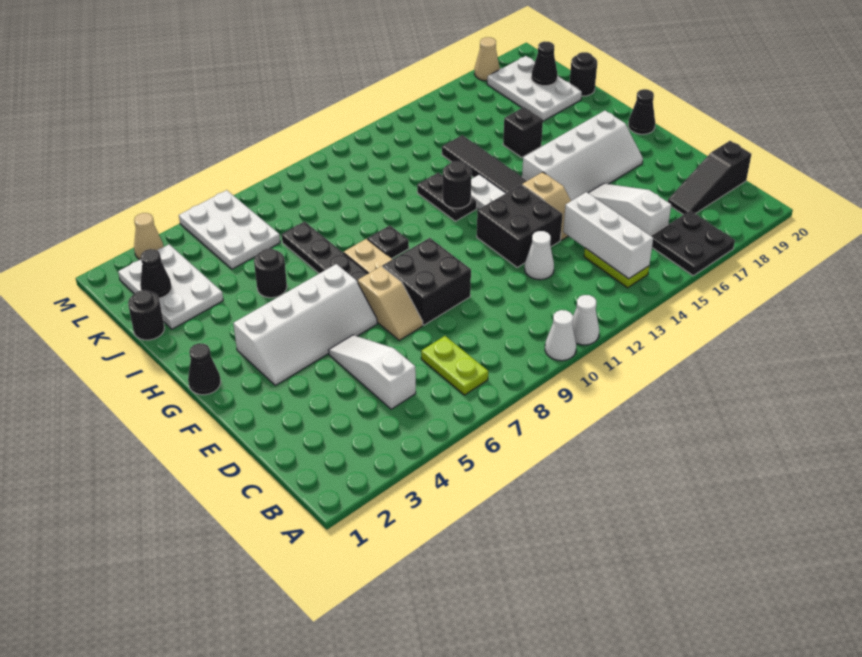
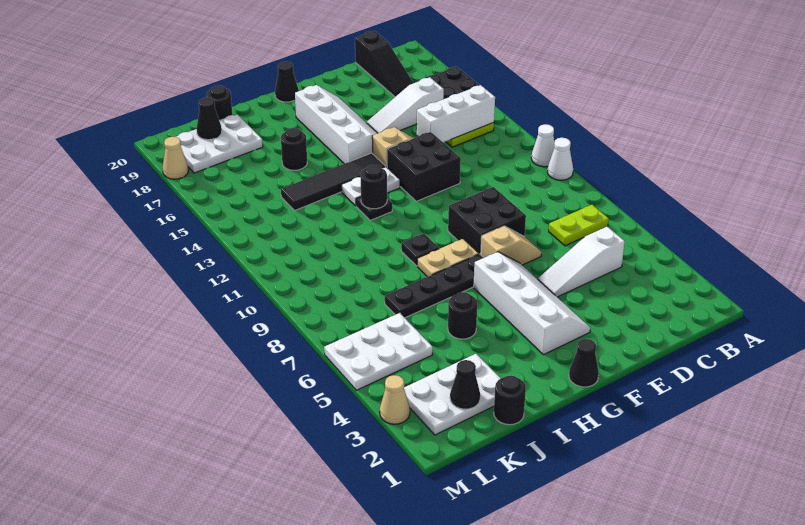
white 1x1 cone [525,231,554,280] -> none
black 1x2 plate [417,173,477,221] -> black 1x1 plate [356,197,392,220]
black 1x1 brick [503,107,543,157] -> black 1x1 round brick [281,128,307,170]

